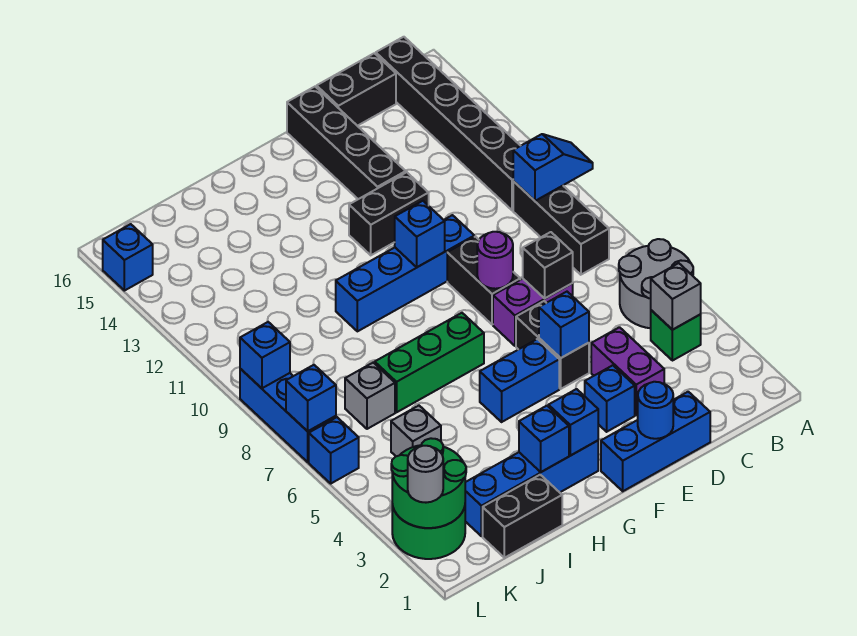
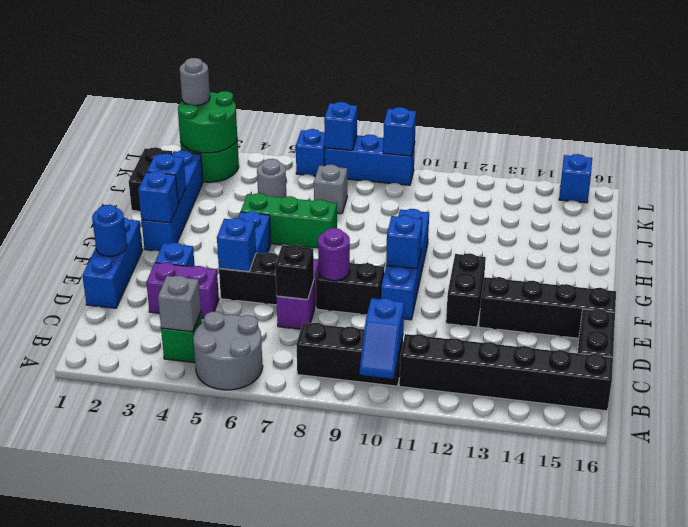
green 1x3 brick [375,313,484,412] -> green 1x3 brick turned to [241,193,337,248]
grey 1x1 brick [391,406,441,456] -> grey 1x1 round brick [257,159,286,198]

